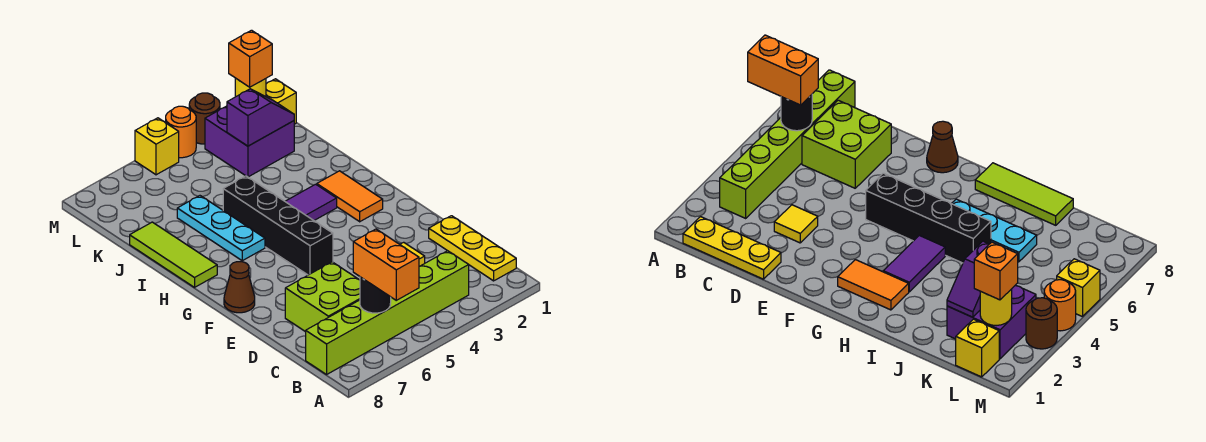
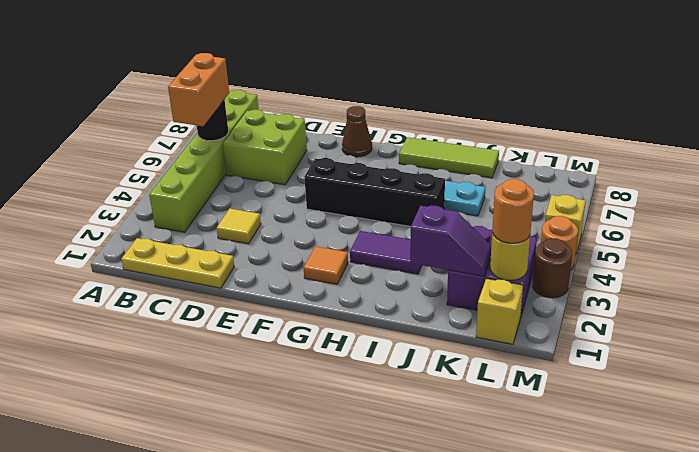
orange 1x2 brick [353,229,419,300] -> orange 1x2 brick turned to [168,53,229,126]
orange 1x2 tile [317,171,383,222] -> orange 1x1 tile [304,246,348,284]
purple 1x2 tile [285,184,337,220] -> purple 1x2 tile turned to [350,231,422,274]
purple 1x2 slope [227,89,294,146] -> purple 1x2 slope turned to [410,206,491,276]
orange 1x1 brick [229,30,272,87] -> orange 1x1 round brick [492,179,534,243]

